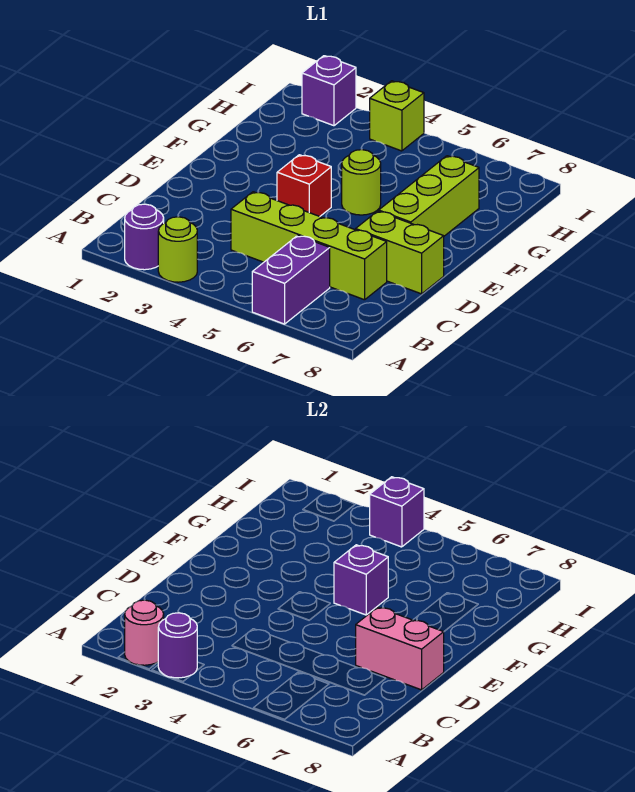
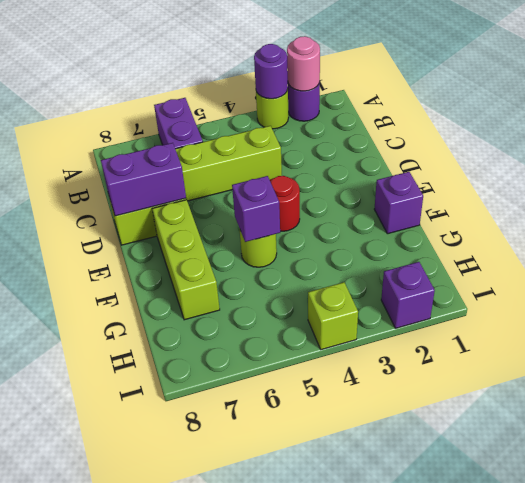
pink 1x2 brick [356,607,444,690] -> purple 1x2 brick [101,143,186,216]
red 1x1 brick [277,155,331,216] -> red 1x1 round brick [270,176,300,231]
purple 1x1 brick [370,477,424,547] -> purple 1x1 brick moved to [374,172,423,234]

